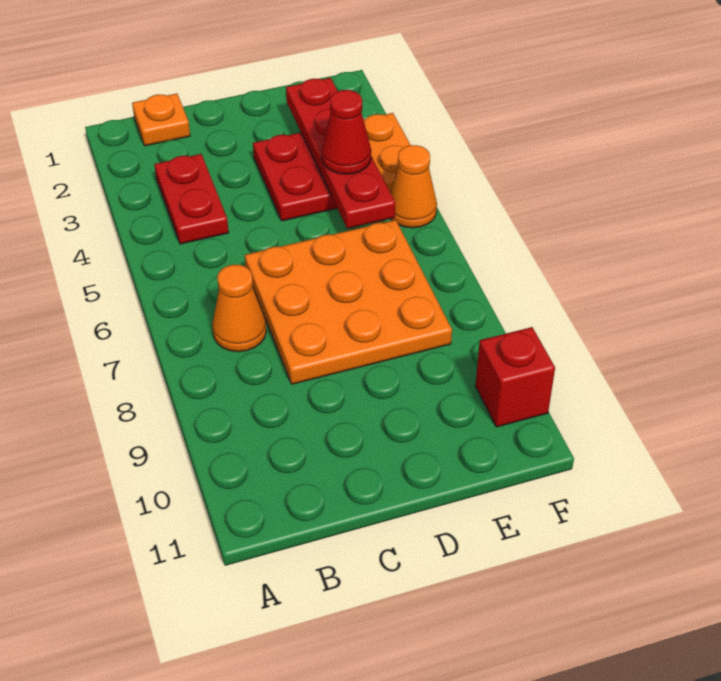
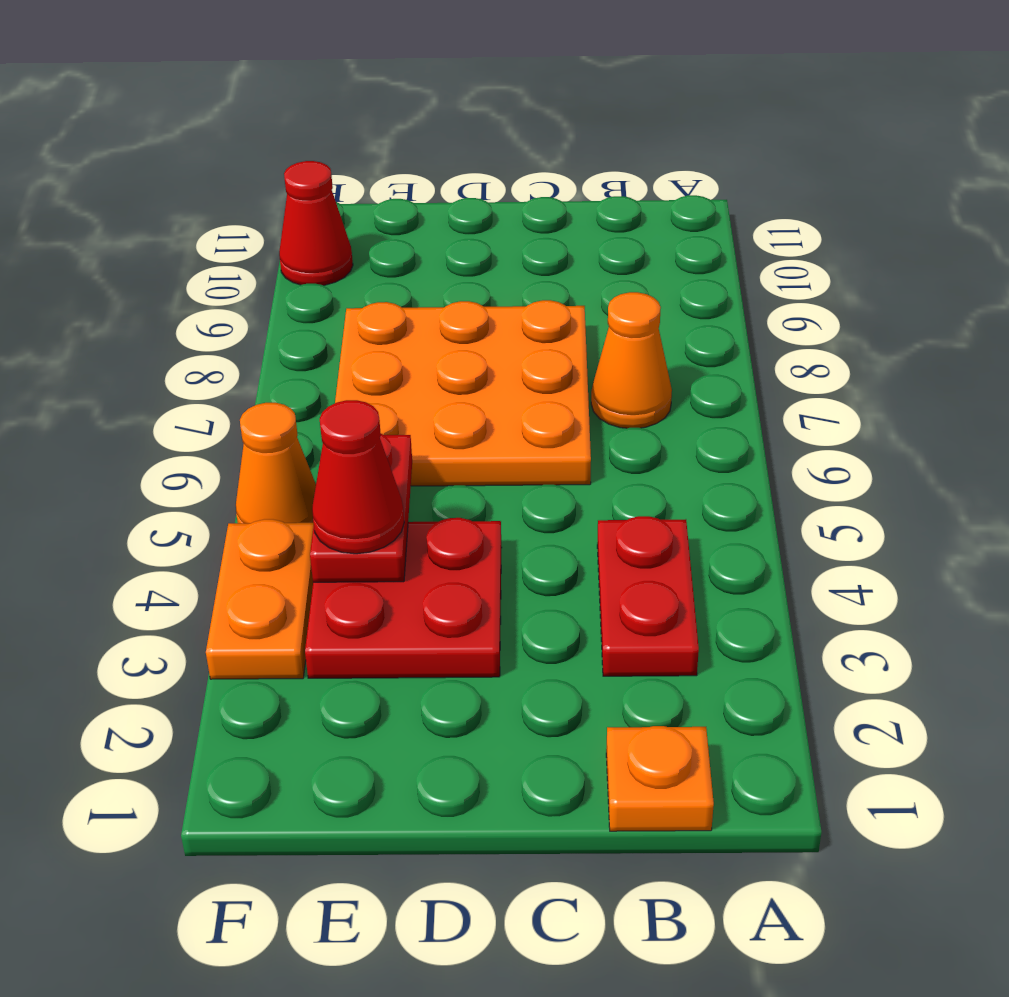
red 1x4 plate [286,78,395,229] -> red 1x2 plate [310,434,412,582]
red 1x1 brick [475,327,555,427] -> red 1x1 cone [279,161,353,285]

